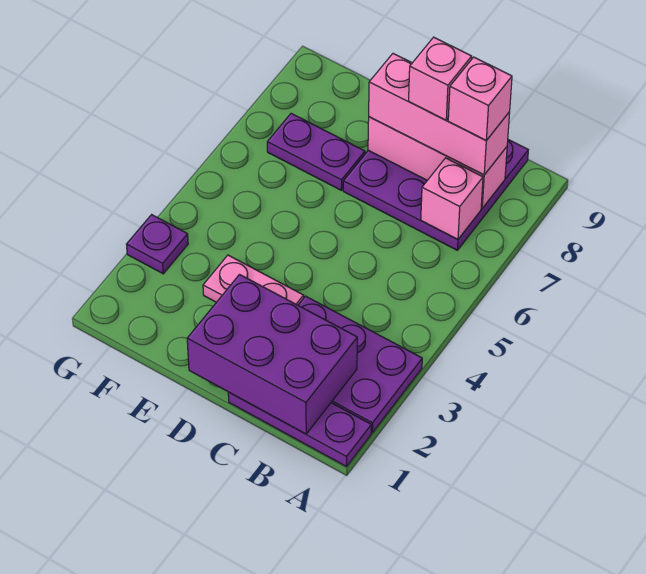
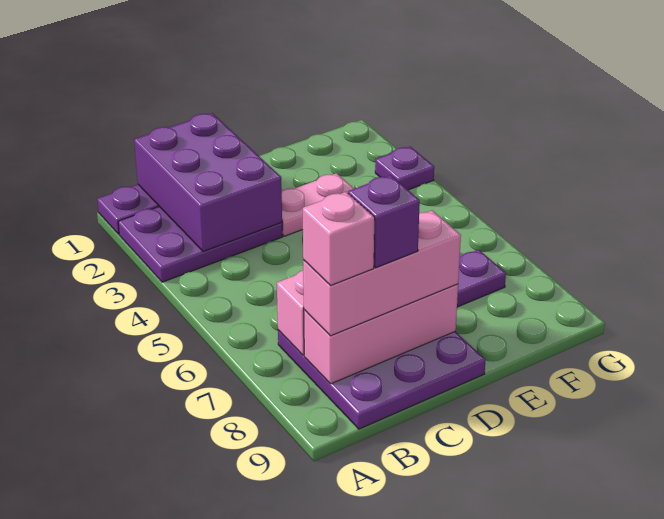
purple 2x3 brick [187,275,357,434] -> purple 2x3 brick turned to [134,113,282,251]
pink 1x1 brick [409,37,472,120] -> purple 1x1 brick [348,175,420,268]

